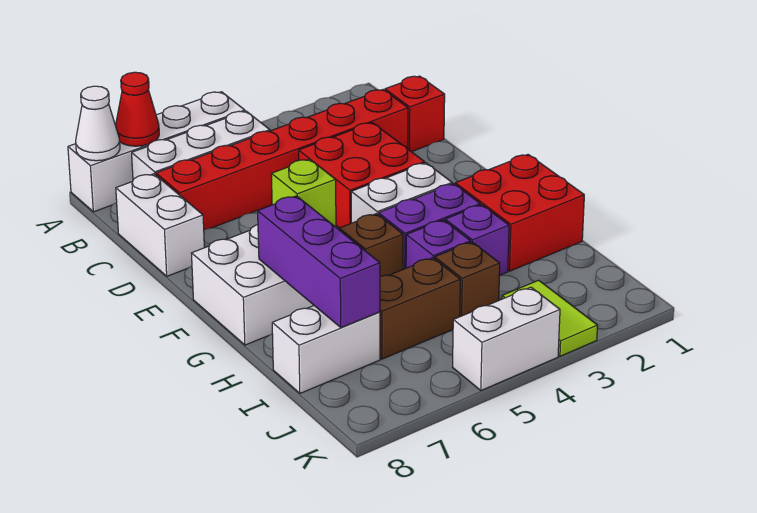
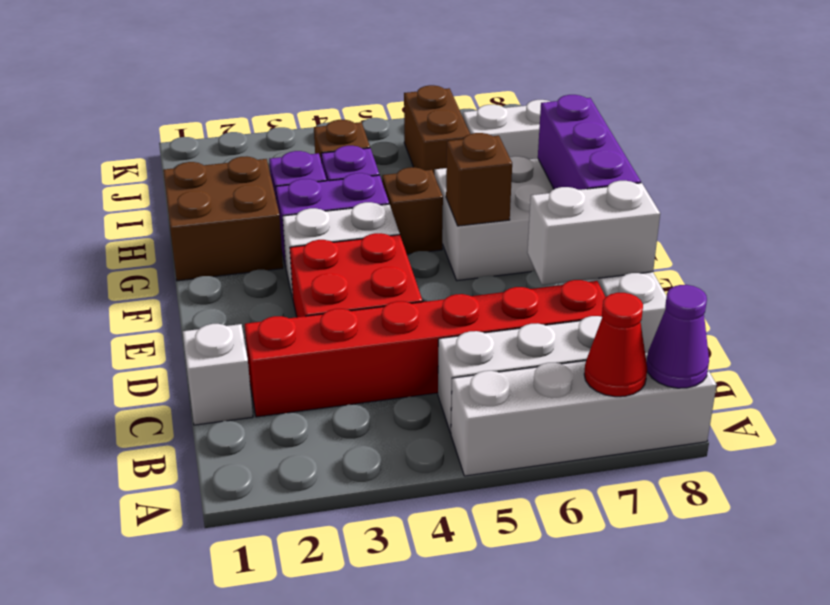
white 1x1 cone [76,86,120,161] -> purple 1x1 cone [646,285,709,388]
red 1x1 brick [385,76,445,152] -> white 1x1 brick [183,324,253,425]
lime 1x1 brick [271,159,336,227] -> brown 1x1 brick [446,133,512,226]
red 2x2 brick [455,155,584,271] -> brown 2x2 brick [163,156,283,281]
purple 1x3 brick [258,196,380,327] -> purple 1x3 brick moved to [538,95,641,190]
brown 1x2 brick [380,258,460,359] -> brown 1x2 brick turned to [404,85,470,175]
lime 1x2 tile [502,280,598,356] -> none
white 1x2 brick [453,287,560,390] -> white 1x2 brick moved to [527,181,660,285]

